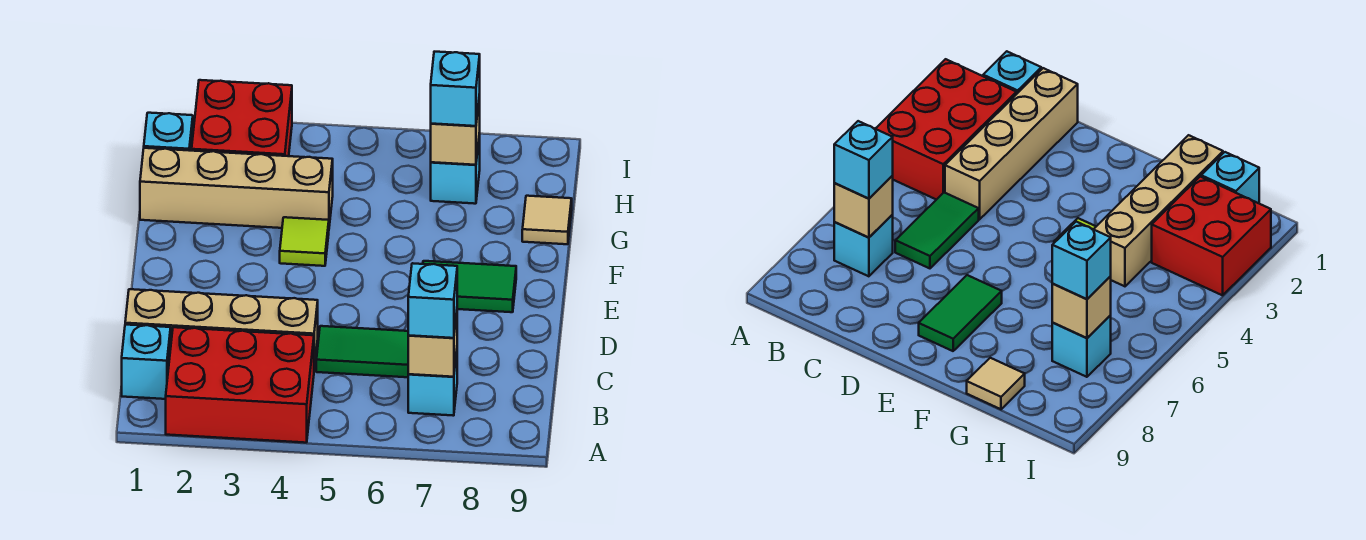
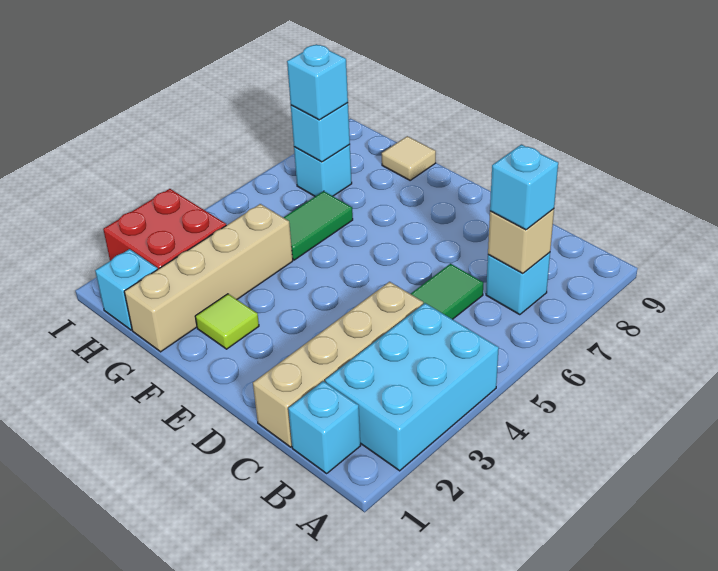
red 2x3 brick [166,327,314,443] -> cyan 2x3 brick [325,303,499,471]
green 1x2 tile [423,261,516,312] -> green 1x2 tile moved to [284,191,353,260]
lime 1x1 tile [280,217,329,266] -> lime 1x1 tile moved to [195,294,259,349]
tan 1x1 brick [431,94,480,165] -> cyan 1x1 brick [291,103,350,162]

